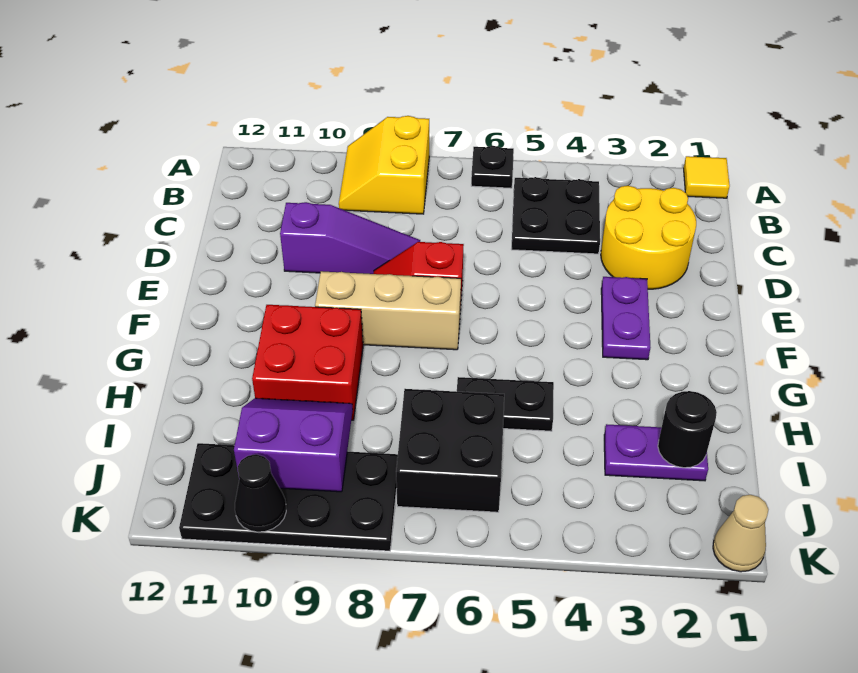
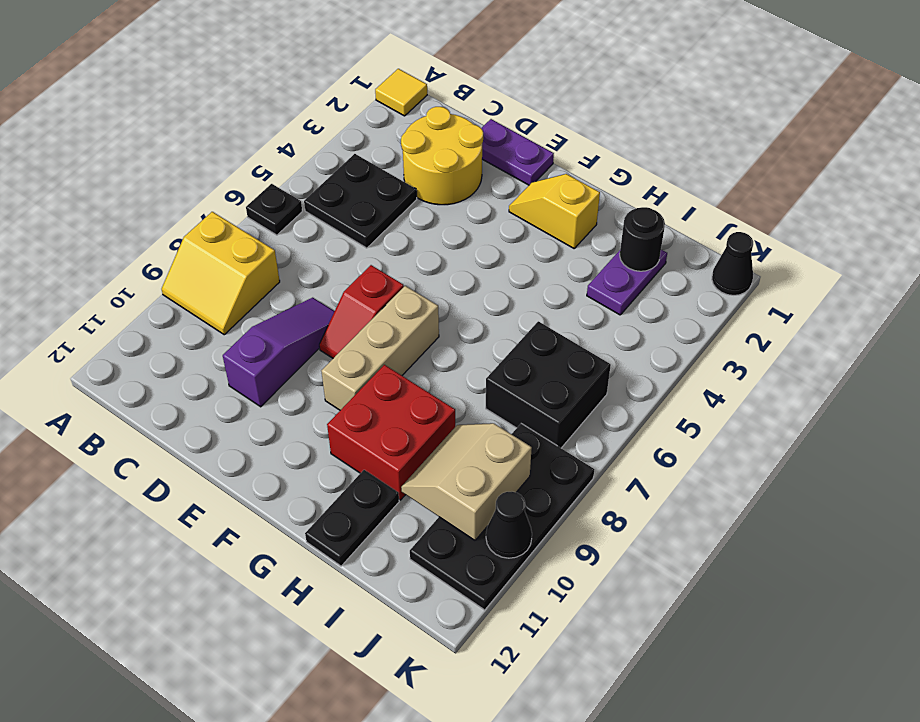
purple 1x2 plate [601,277,650,360] -> purple 1x2 plate moved to [481,119,554,185]
none -> yellow 1x2 slope [509,174,600,248]
black 1x2 plate [457,377,554,431] -> black 1x2 plate moved to [305,470,399,566]
purple 2x2 slope [234,398,353,492] -> tan 2x2 slope [401,423,532,540]
tan 1x1 cone [713,495,768,572] -> black 1x1 cone [712,232,753,295]

